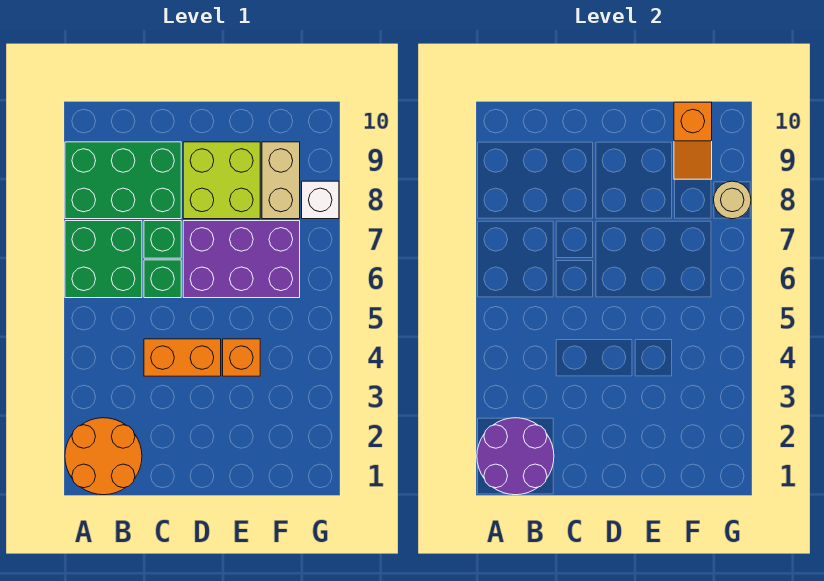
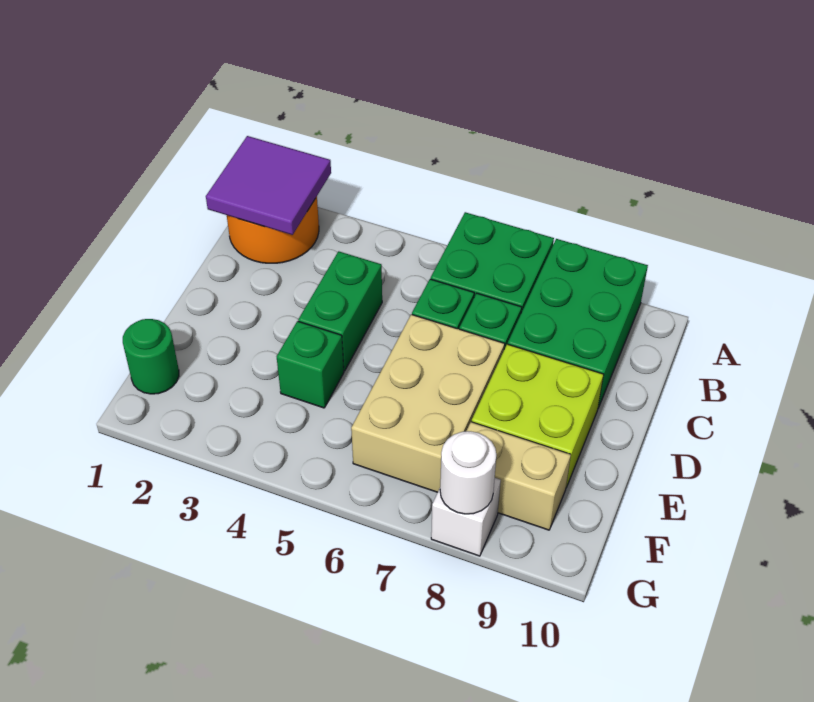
purple 2x2 round brick [477,418,554,495] -> purple 2x2 tile [206,136,331,235]
orange 1x2 brick [144,339,221,376] -> green 1x2 brick [298,251,382,371]
purple 2x3 brick [183,221,300,298] -> tan 2x3 brick [351,314,505,492]
orange 1x1 brick [223,339,260,376] -> green 1x1 brick [277,321,344,408]
none -> green 1x1 round brick [123,319,179,394]
orange 1x2 slope [674,102,712,179] -> none
tan 1x1 round brick [714,181,751,219] -> white 1x1 round brick [440,431,496,514]

